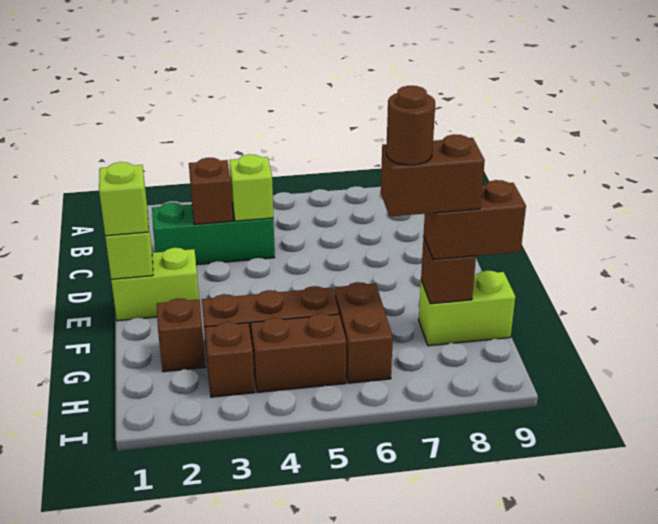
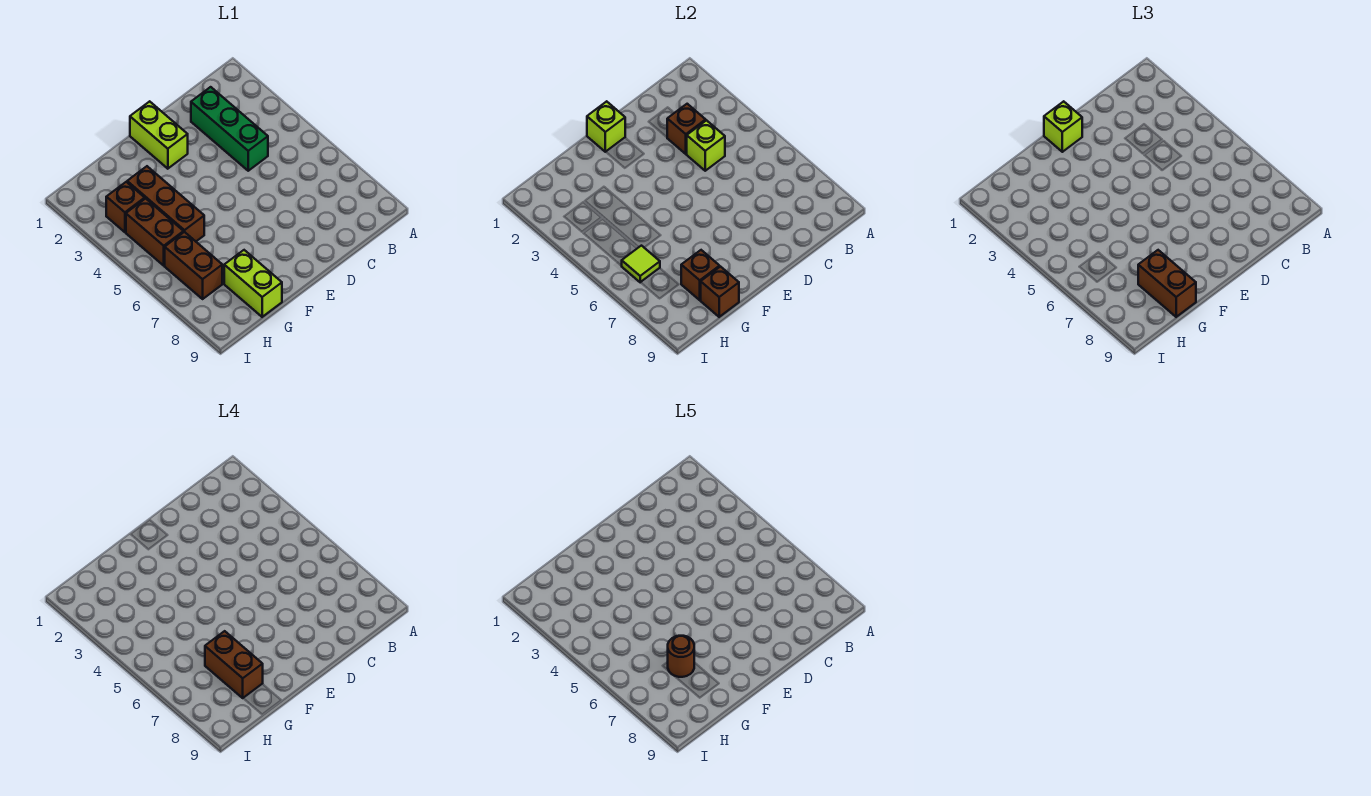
brown 1x1 brick [157,298,206,372] -> brown 1x1 brick moved to [700,267,739,317]
brown 1x2 brick [335,282,393,383] -> brown 1x2 brick turned to [165,232,222,299]
none -> lime 1x1 tile [622,246,660,282]

